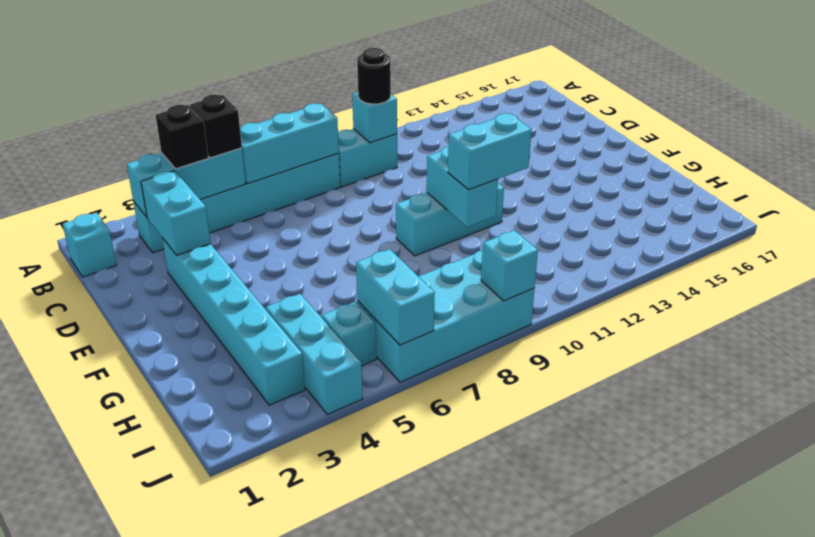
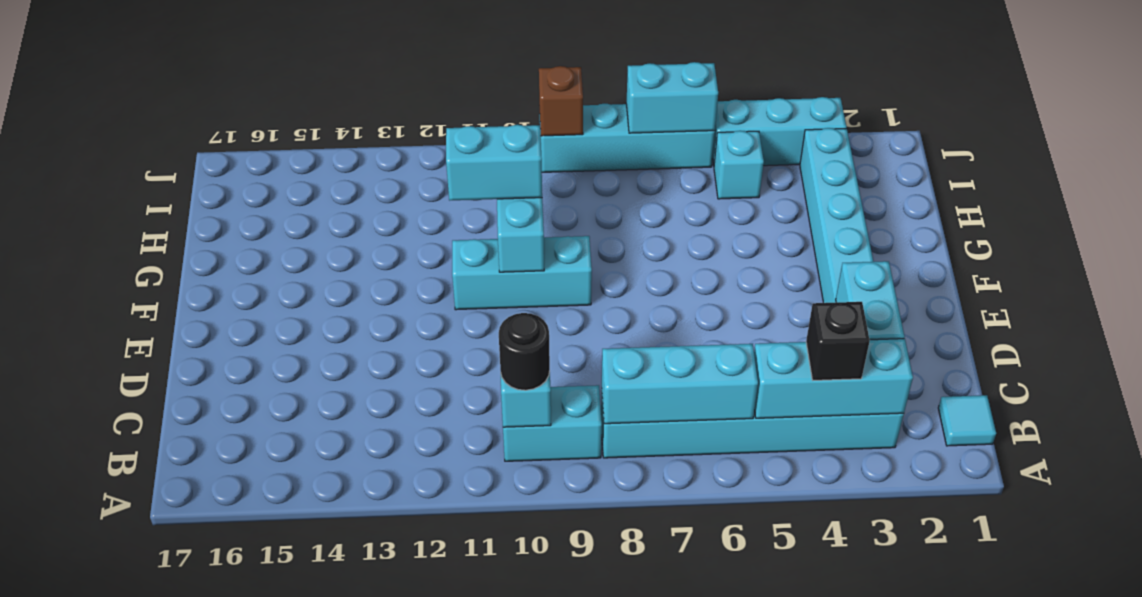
cyan 1x1 brick [63,213,116,277] -> cyan 1x1 tile [938,395,996,446]
black 1x1 brick [190,95,242,158] -> none
cyan 1x3 brick [266,294,363,415] -> cyan 1x3 brick turned to [713,97,846,166]
cyan 2x4 brick [357,251,534,382] -> cyan 1x4 brick [540,104,715,172]
cyan 1x2 brick [356,249,435,345] -> cyan 1x2 brick turned to [626,62,718,133]
cyan 1x1 brick [481,230,538,301] -> brown 1x1 brick [539,66,583,136]

